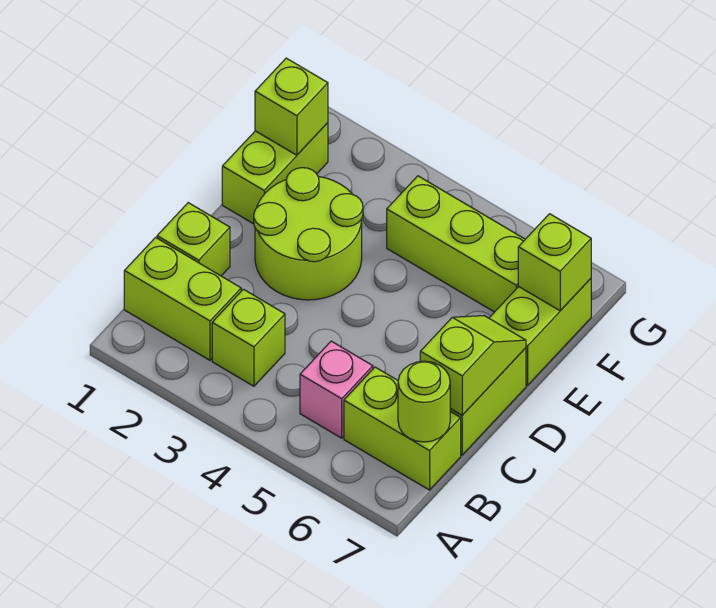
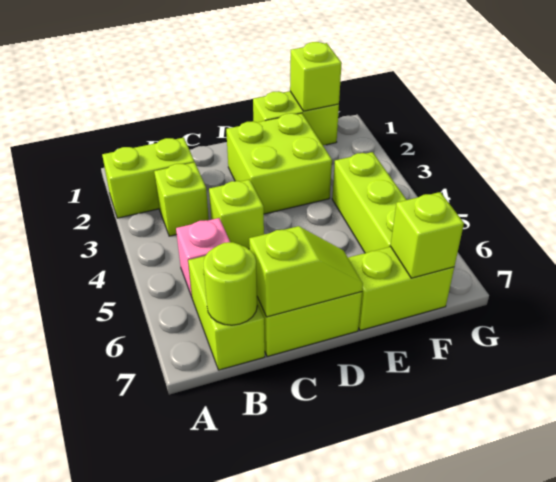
lime 1x2 brick [124,238,241,360] -> lime 1x2 brick turned to [102,138,194,218]
lime 1x1 brick [157,203,230,276] -> lime 1x1 brick moved to [209,179,264,249]
lime 2x2 round brick [254,168,363,300] -> lime 2x2 brick [226,113,332,214]

